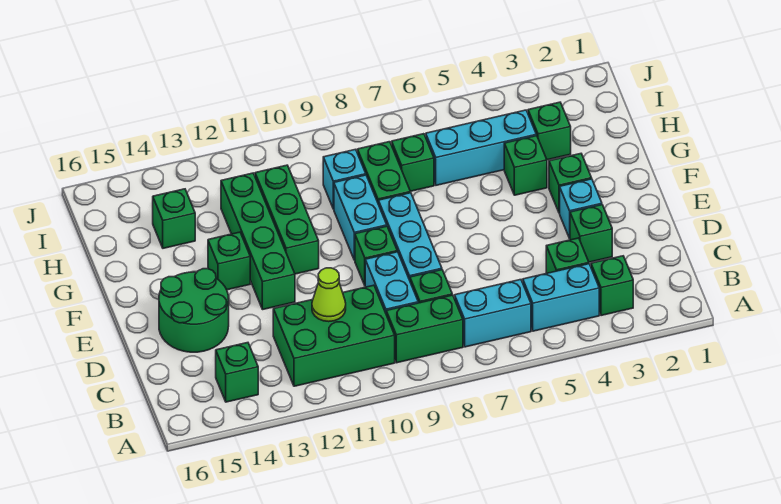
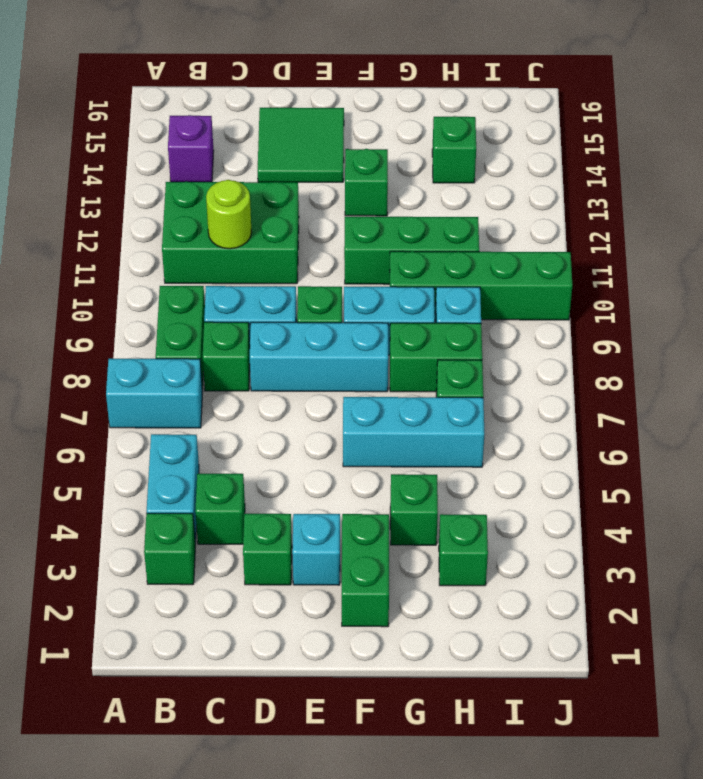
cyan 1x2 brick [455,280,531,347] -> cyan 1x2 brick turned to [106,359,202,428]
green 2x3 brick [273,285,395,386] -> green 2x3 brick turned to [162,182,299,284]
green 1x1 brick [216,343,258,402] -> purple 1x1 brick [168,115,214,182]
lime 1x1 cone [312,268,346,322] -> lime 1x1 round brick [206,180,251,249]
green 2x2 round brick [159,269,229,352] -> green 2x2 tile [258,108,344,182]
green 1x4 brick [221,173,295,309] -> green 1x4 brick moved to [390,251,572,320]
green 1x1 brick [549,154,592,213] -> green 1x2 brick [342,514,389,627]
cyan 1x3 brick [426,110,536,185] -> cyan 1x3 brick turned to [343,397,484,467]

